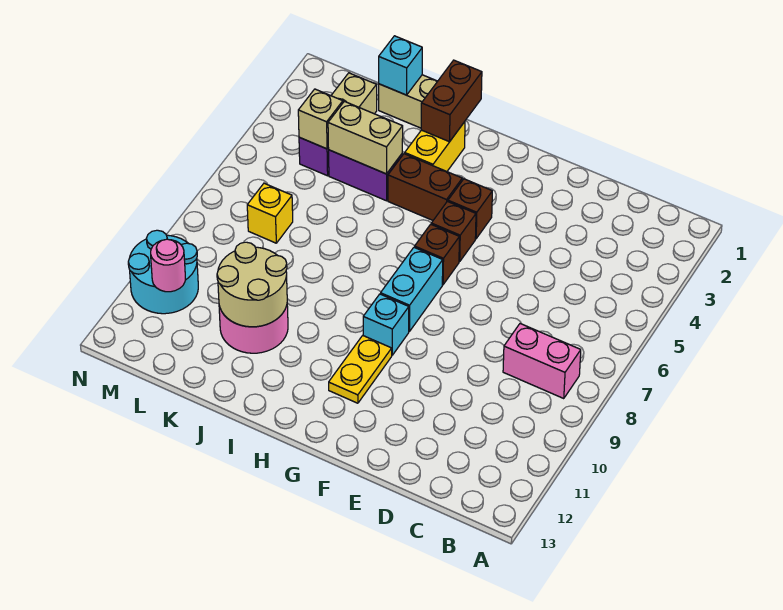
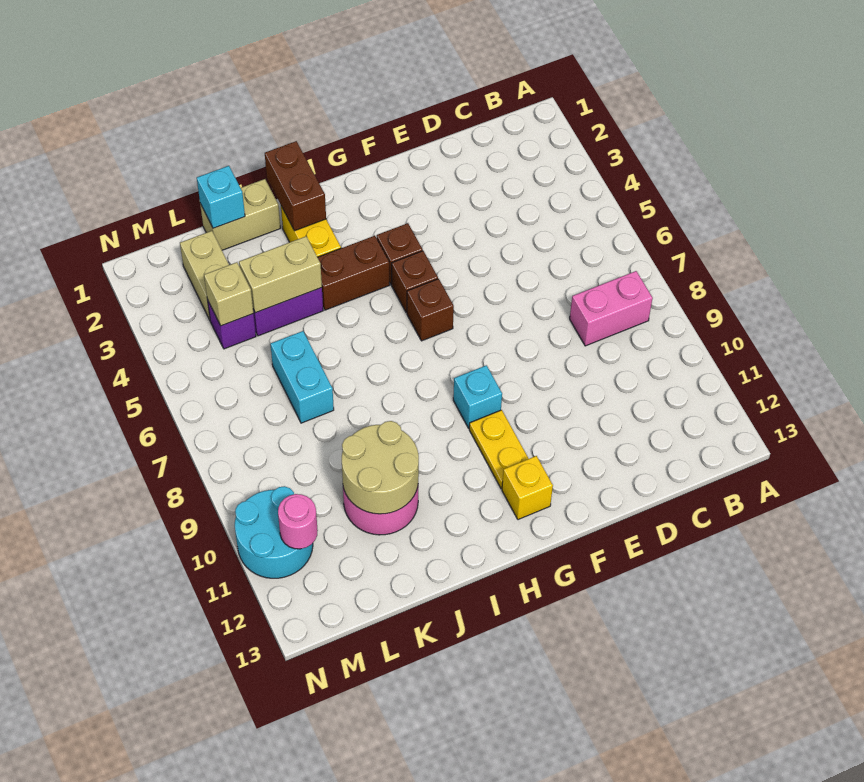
cyan 1x2 brick [381,247,443,332] -> cyan 1x2 brick moved to [270,331,334,423]
yellow 1x1 brick [247,183,293,243] -> yellow 1x1 brick moved to [502,456,553,520]

